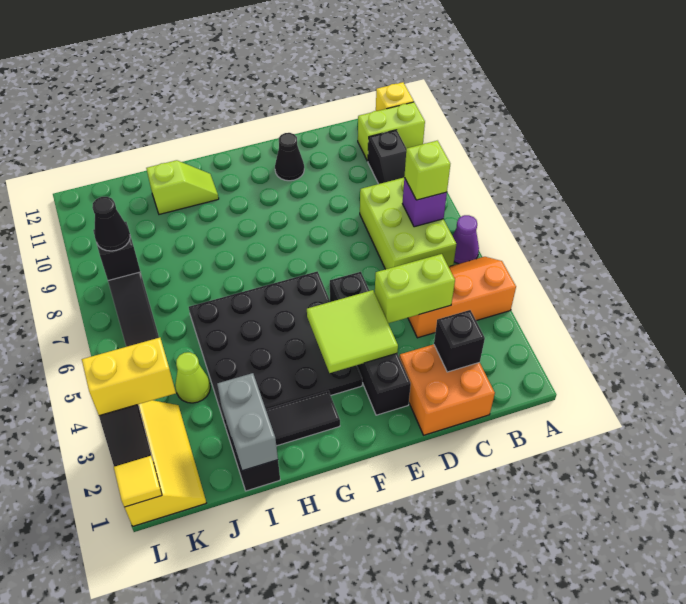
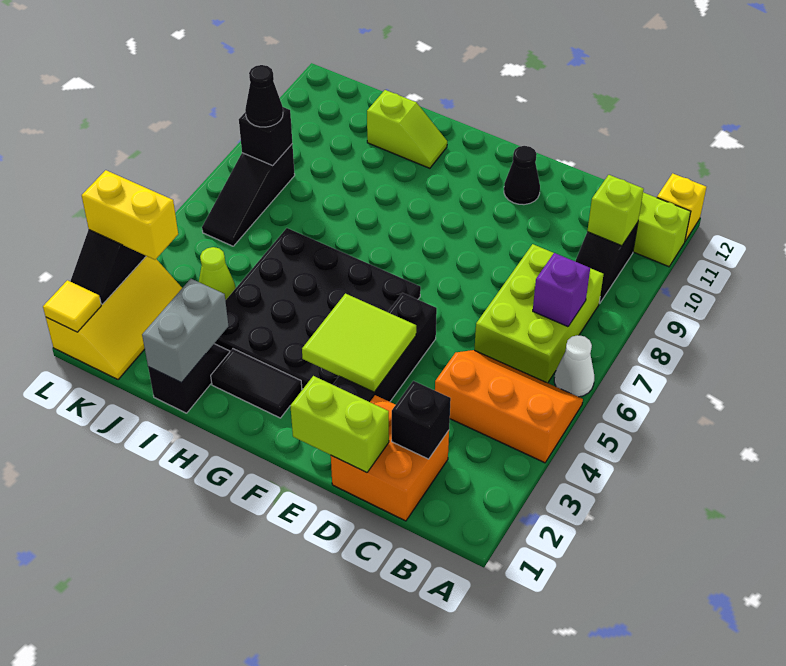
purple 1x1 cone [453,215,479,264] -> white 1x1 cone [554,335,594,397]
lime 1x1 brick [404,141,450,200] -> lime 1x1 brick moved to [587,175,644,246]
lime 1x2 brick [375,254,455,323] -> lime 1x2 brick moved to [290,376,389,473]

